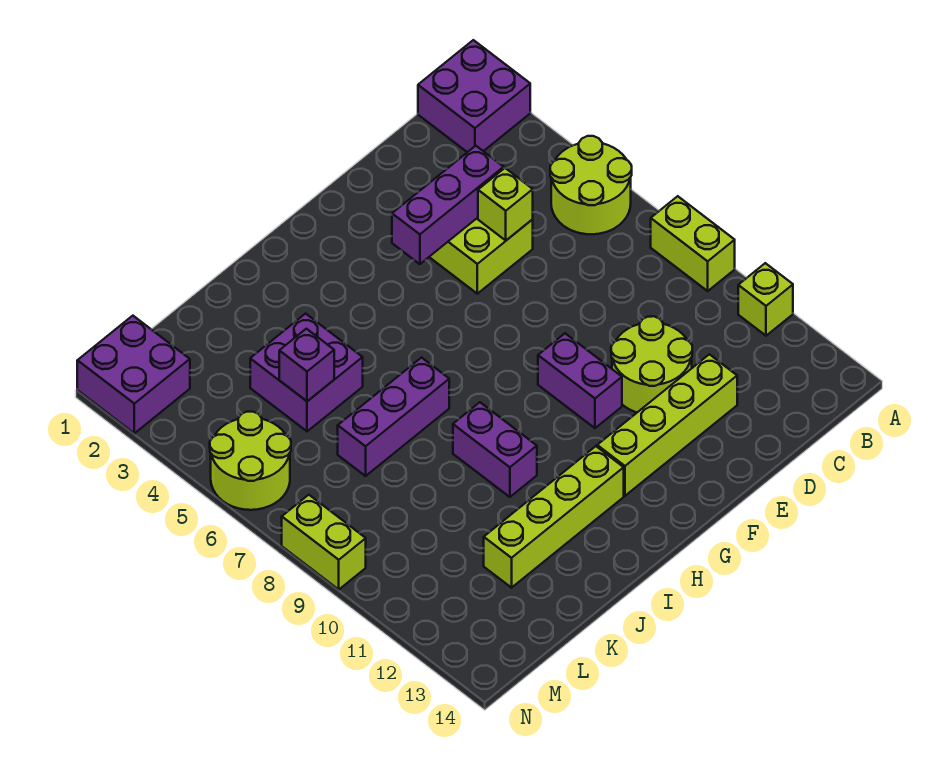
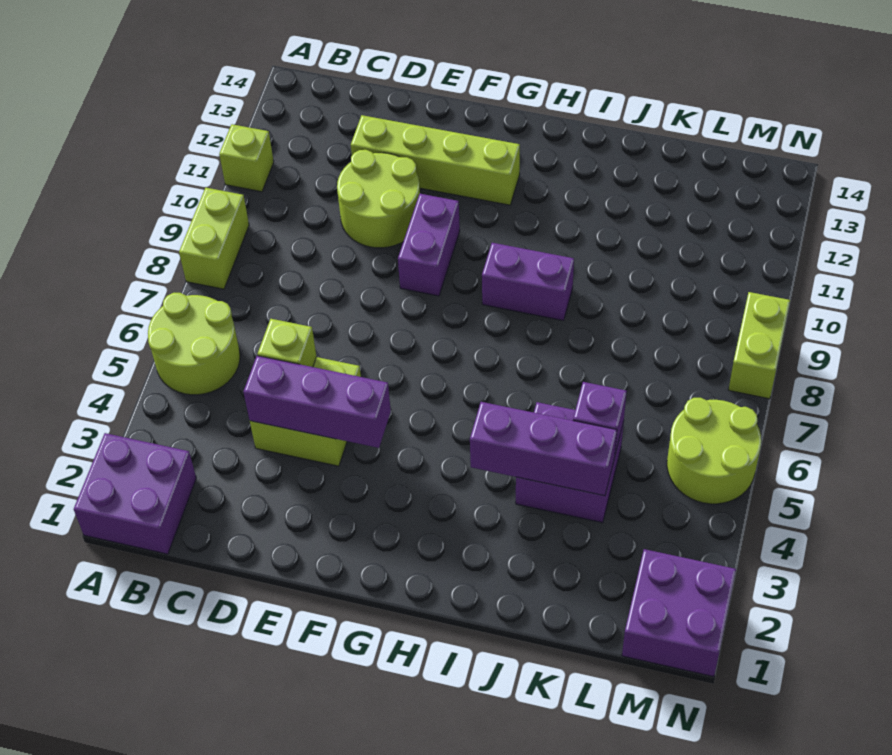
lime 1x4 brick [484,446,624,588] -> none
purple 1x3 brick [338,358,449,476] -> purple 1x3 brick moved to [470,402,617,496]
purple 1x2 brick [453,402,537,497] -> purple 1x2 brick turned to [482,243,574,321]

